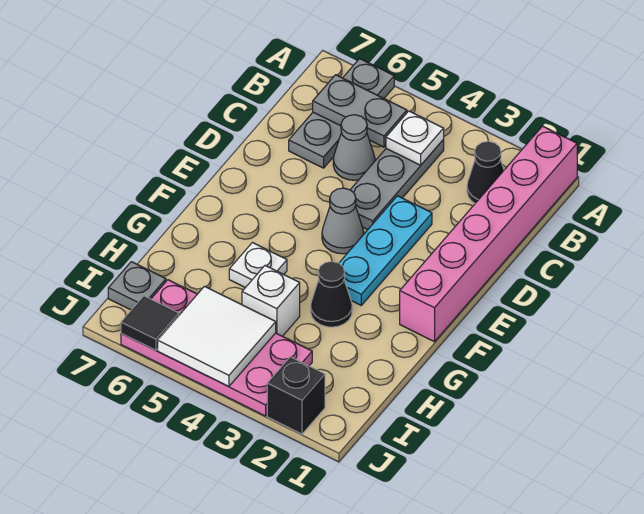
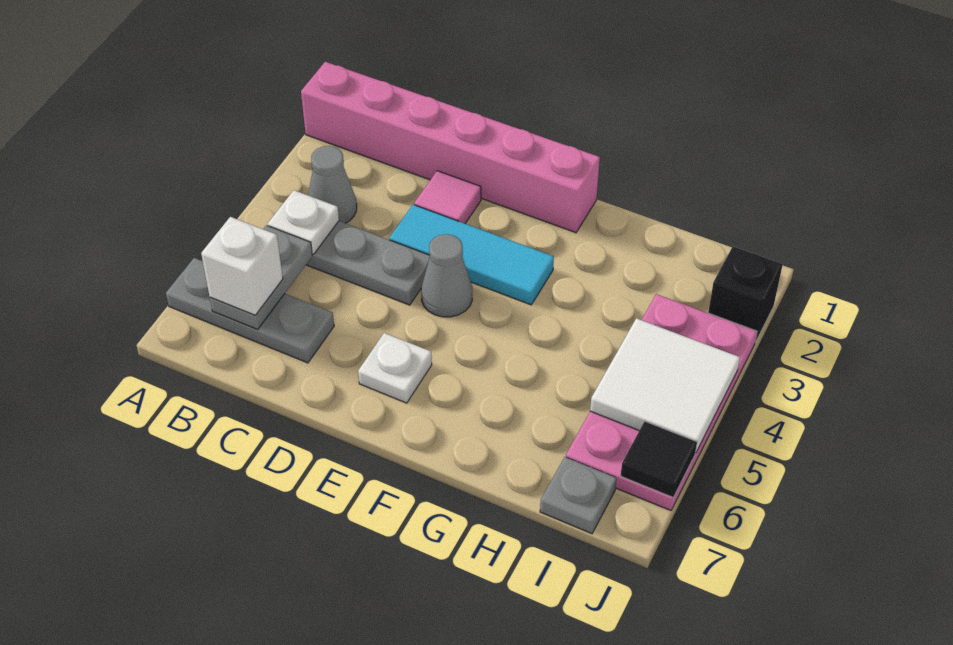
black 1x1 cone [467,141,504,203] -> none
grey 1x1 cone [333,115,375,180] -> grey 1x1 cone moved to [308,146,357,223]
none -> pink 1x1 tile [414,171,481,223]
cyan 1x3 plate [339,196,432,305] -> cyan 1x3 tile [389,205,554,305]
black 1x1 cone [311,262,352,327] -> none
white 1x1 plate [229,243,287,288] -> white 1x1 plate moved to [358,333,432,403]
white 1x1 brick [242,266,300,336] -> white 1x1 brick moved to [201,217,283,315]

